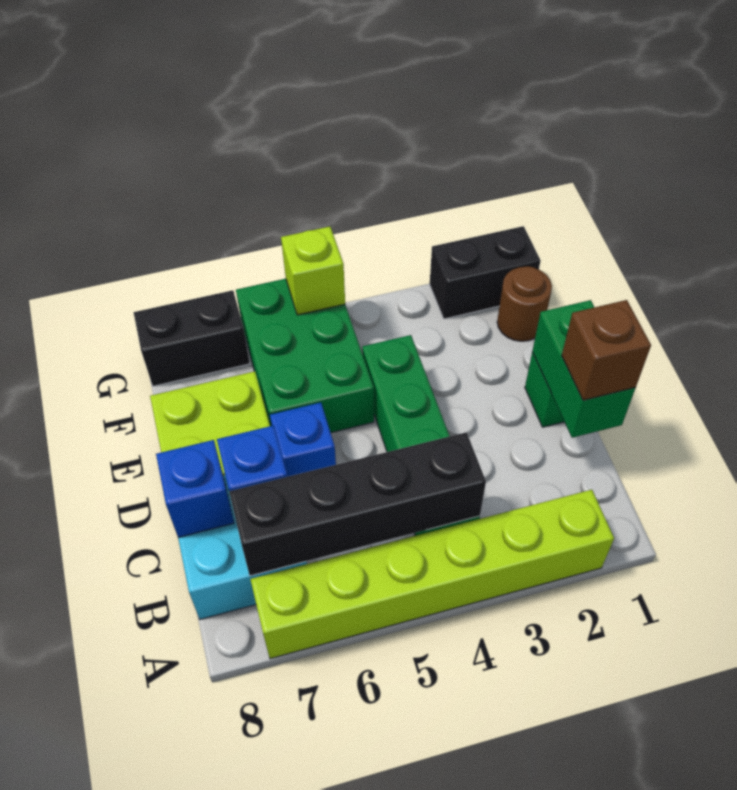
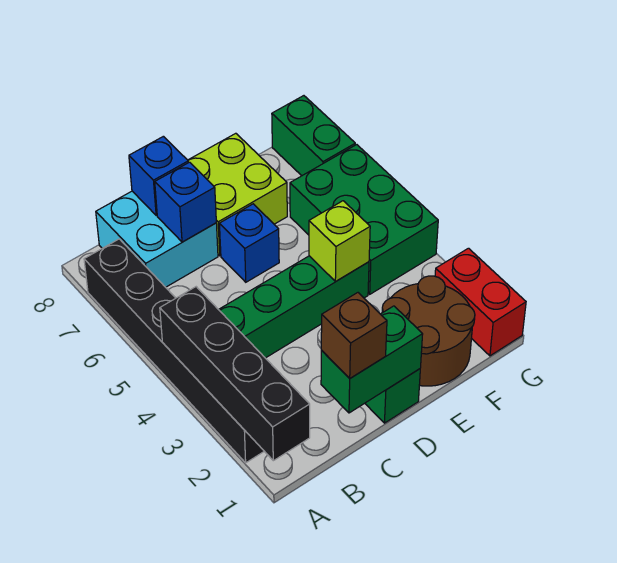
lime 1x6 brick [250,490,614,659] -> black 1x6 brick [84,239,264,463]
black 1x4 brick [229,432,486,576] -> black 1x4 brick moved to [160,287,310,461]
green 2x3 brick [236,279,374,433] -> green 2x3 brick turned to [290,145,438,294]
brown 1x1 round brick [497,266,552,341] -> brown 2x2 round brick [382,276,475,386]
black 1x2 brick [430,226,541,319] -> red 1x2 brick [435,248,526,356]
lime 1x1 brick [281,227,345,315] -> lime 1x1 brick moved to [309,201,370,281]
black 1x2 brick [134,290,250,386] -> green 1x2 brick [272,96,355,176]

